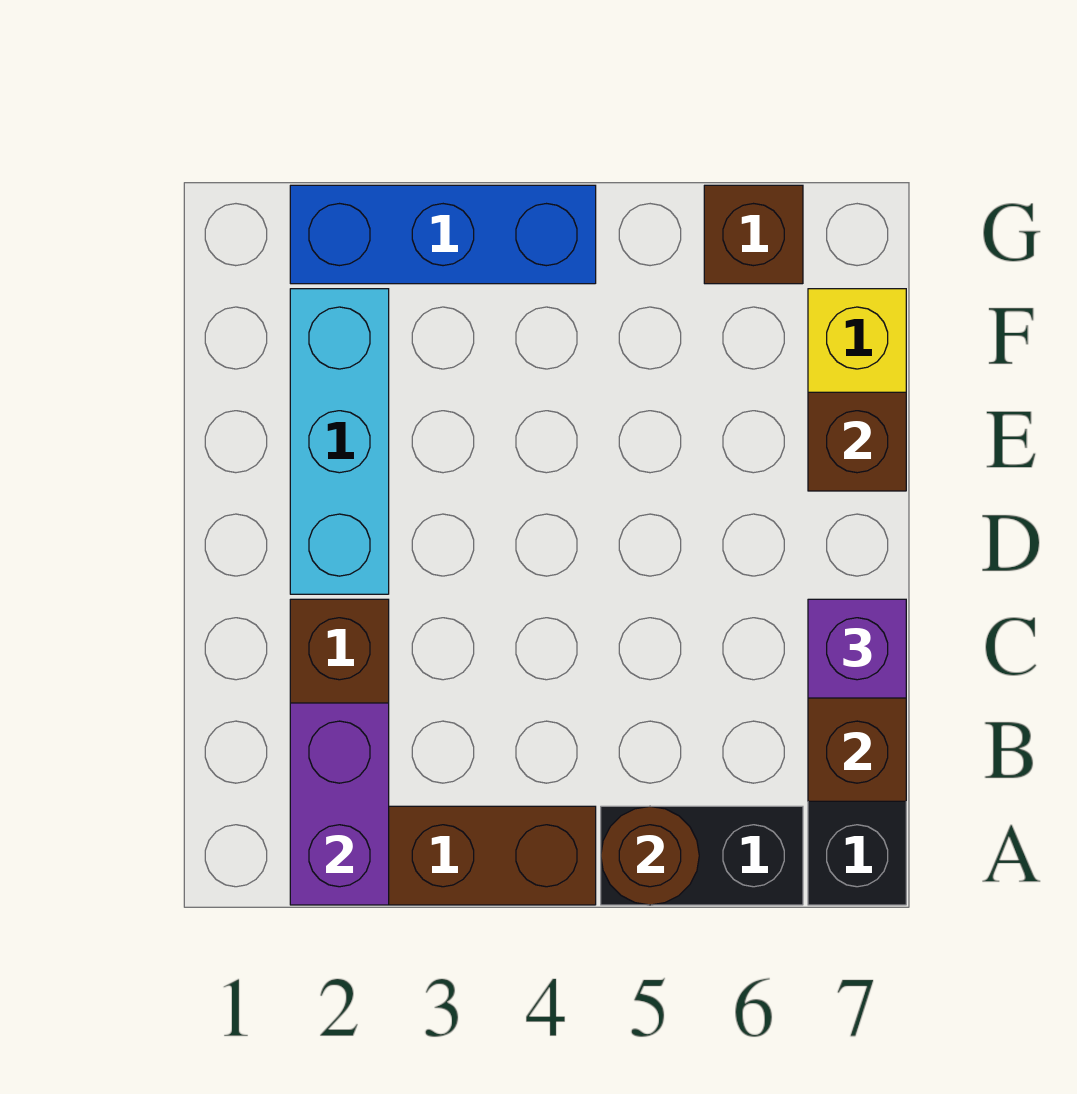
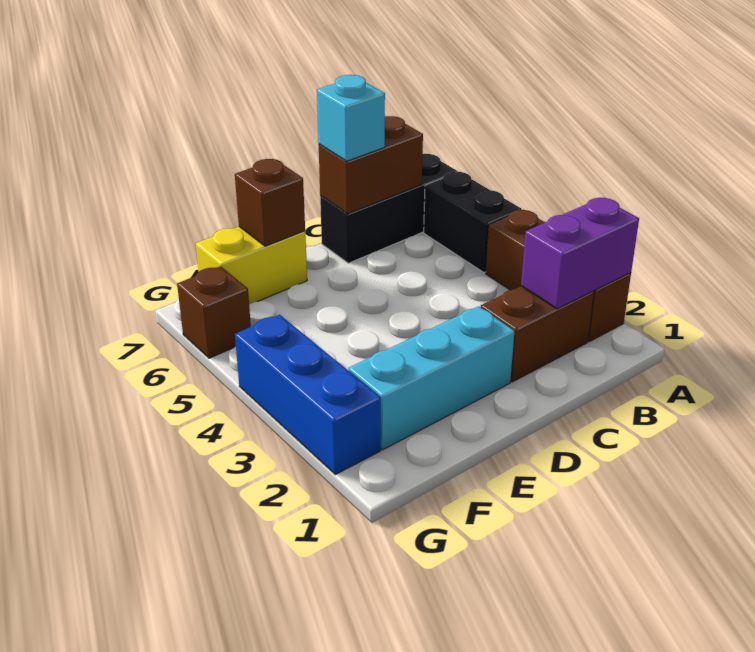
brown 1x1 round brick [601,806,699,905] -> none
purple 1x1 brick [808,599,906,698] -> cyan 1x1 brick [317,75,385,161]

